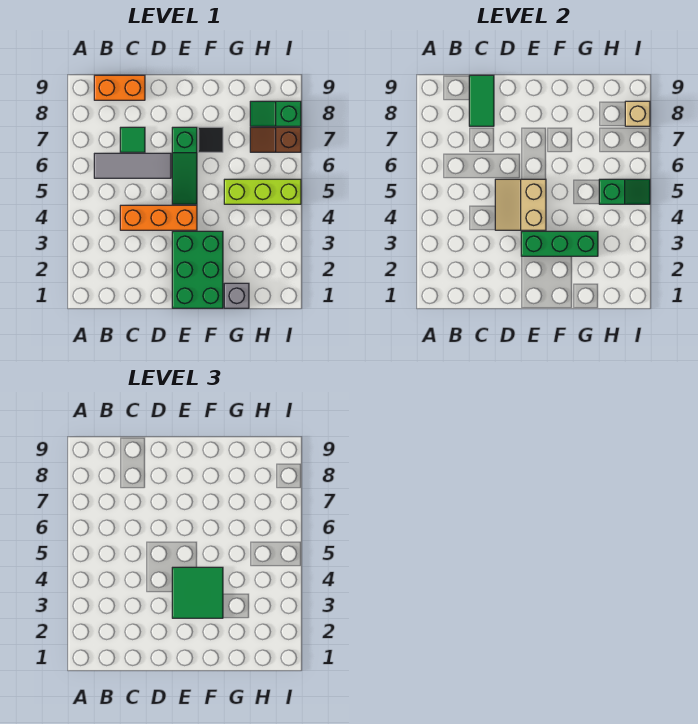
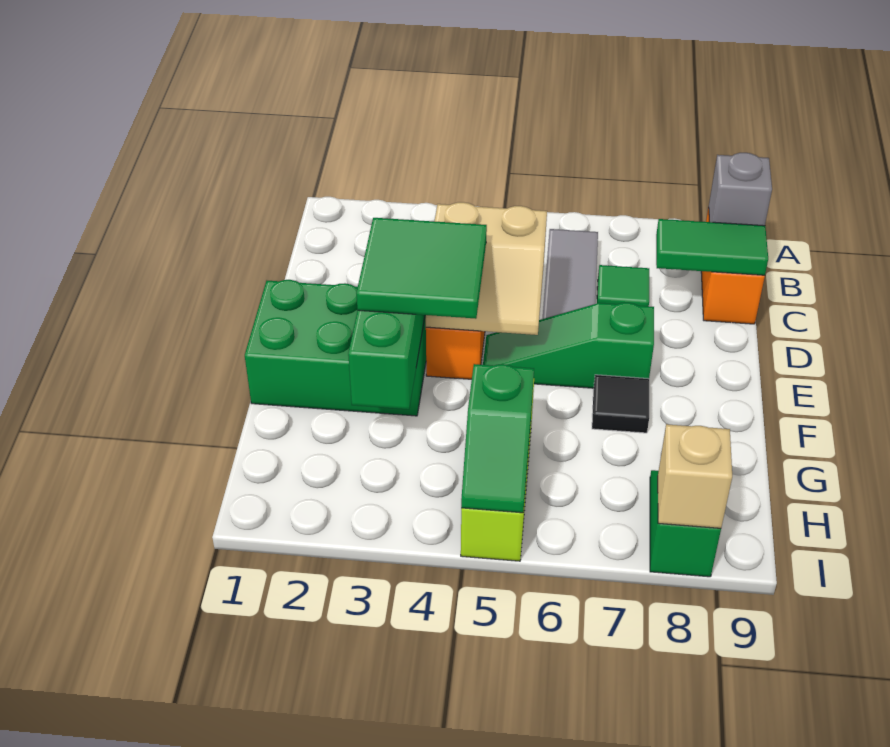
tan 2x2 slope [495,179,546,230] -> tan 2x2 slope turned to [426,202,547,335]
grey 1x1 brick [224,283,249,308] -> grey 1x1 brick moved to [709,153,772,226]
brown 1x2 slope [250,127,301,152] -> none

